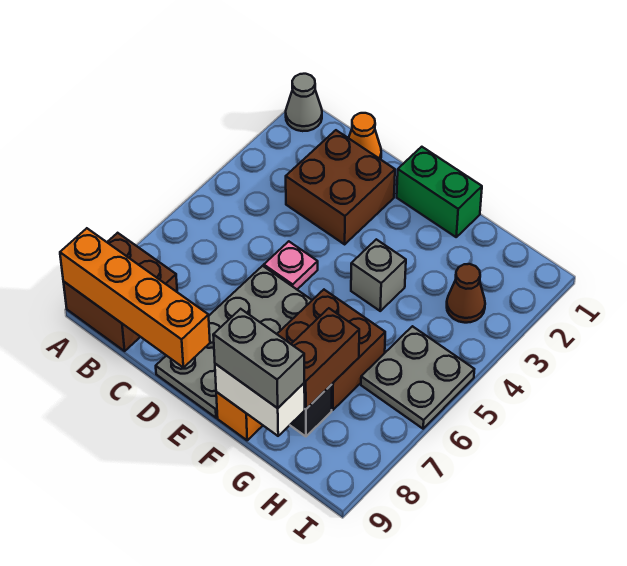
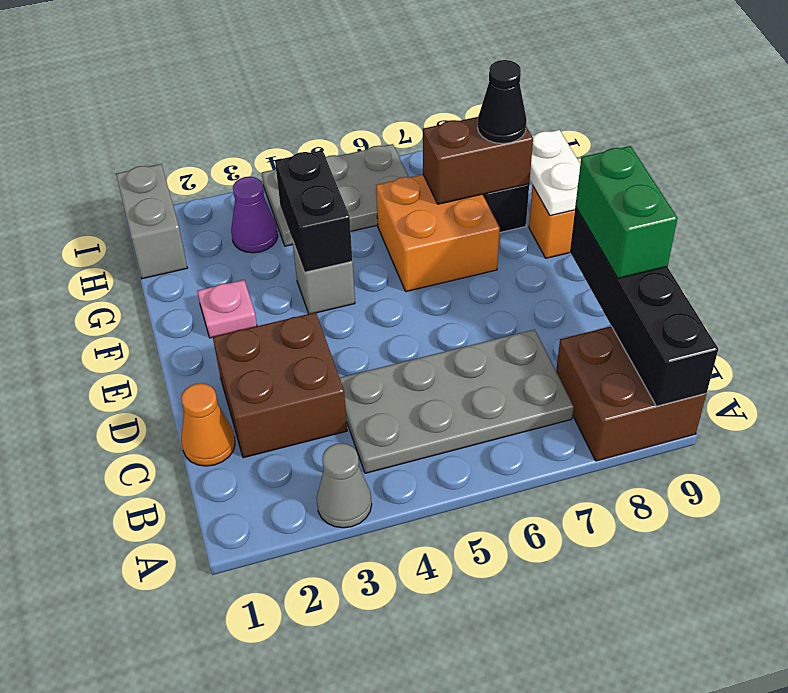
grey 1x1 cone [286,74,322,131] -> grey 1x1 cone moved to [317,443,372,528]
orange 1x4 brick [60,228,210,368] -> black 1x4 brick [570,207,718,406]
pink 1x1 plate [264,241,318,289] -> pink 1x1 plate moved to [197,280,257,338]
grey 2x4 plate [156,266,312,418] -> grey 2x4 plate moved to [340,329,574,473]
green 1x2 brick [397,147,482,237] -> green 1x2 brick moved to [575,146,677,278]
none -> black 1x2 brick [275,150,352,272]
brown 2x2 brick [277,290,385,410] -> orange 2x2 brick [376,175,500,291]
white 1x2 brick [215,364,305,436] -> white 1x2 plate [530,130,580,216]
grey 1x2 brick [213,309,304,408] -> grey 1x2 brick moved to [116,164,187,279]
none -> black 1x1 cone [478,60,527,144]
brown 1x1 cone [447,264,485,323] -> purple 1x1 cone [231,177,278,253]
grey 2x2 plate [361,326,474,429] -> grey 2x3 plate [262,144,408,246]

